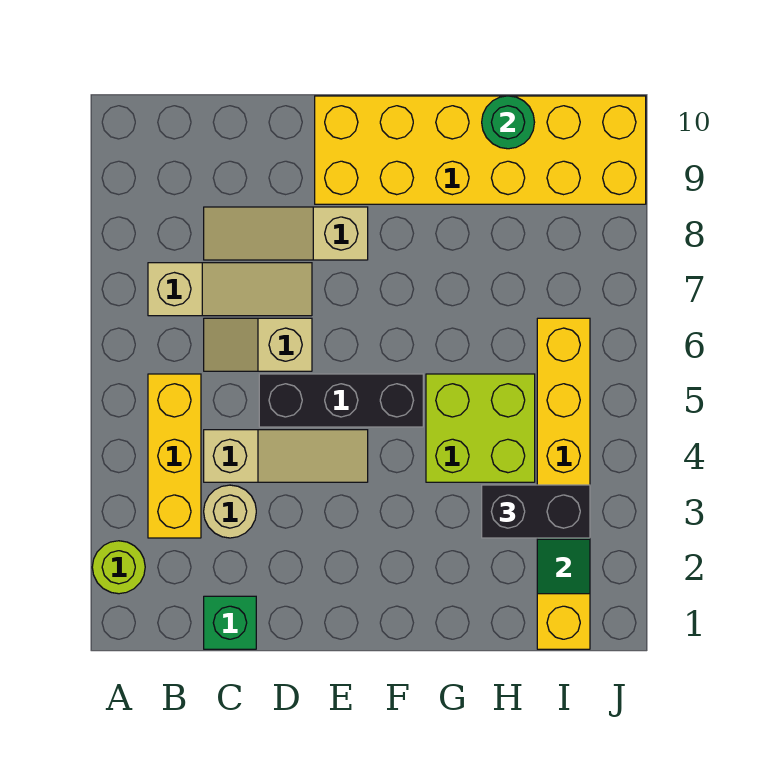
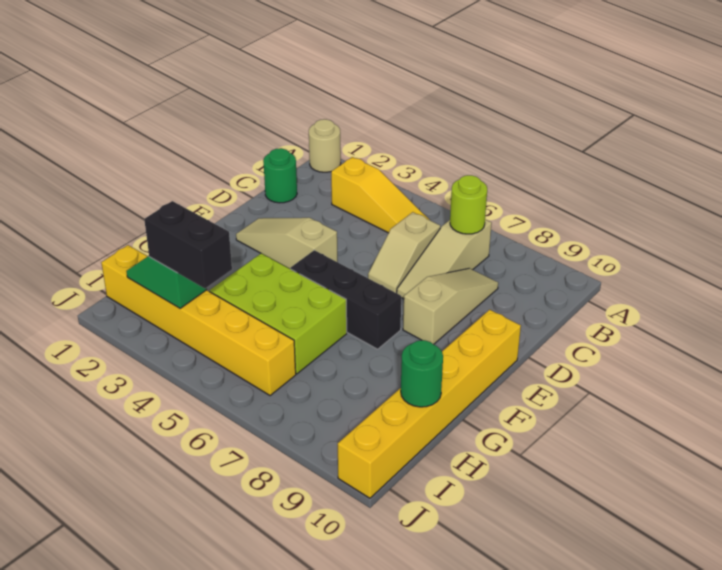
lime 1x1 round brick [92,541,145,594] -> lime 1x1 round brick moved to [450,175,487,234]
yellow 1x3 brick [148,374,201,538] -> yellow 1x3 slope [331,157,429,233]
green 1x1 brick [204,596,256,649] -> green 1x1 round brick [263,148,297,203]
tan 1x1 round brick [204,485,256,538] -> tan 1x1 round brick moved to [309,119,341,172]
tan 1x3 slope [204,430,368,482] -> tan 1x3 slope turned to [236,218,338,269]
tan 1x2 slope [204,318,312,371] -> tan 1x2 slope turned to [368,212,440,293]
black 1x3 brick [259,374,423,427] -> black 1x3 brick turned to [290,250,401,349]
yellow 2x6 brick [315,96,646,204] -> yellow 1x6 brick [338,310,521,498]
lime 2x2 brick [426,374,535,482] -> lime 2x3 brick [210,253,347,374]
black 1x2 brick [482,485,590,538] -> black 1x2 brick turned to [144,201,232,288]

